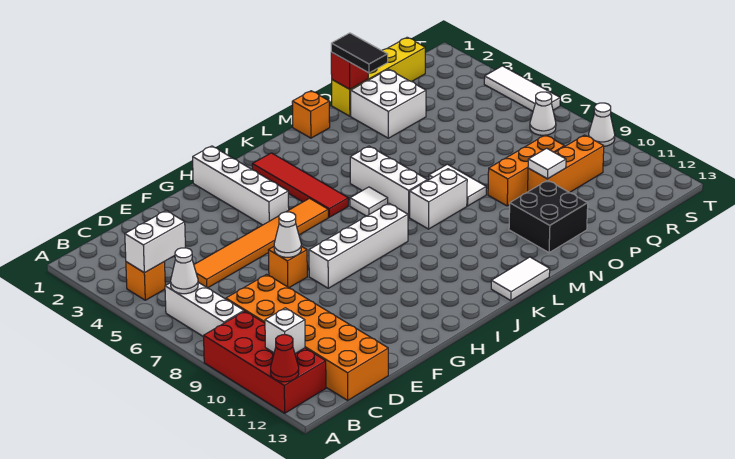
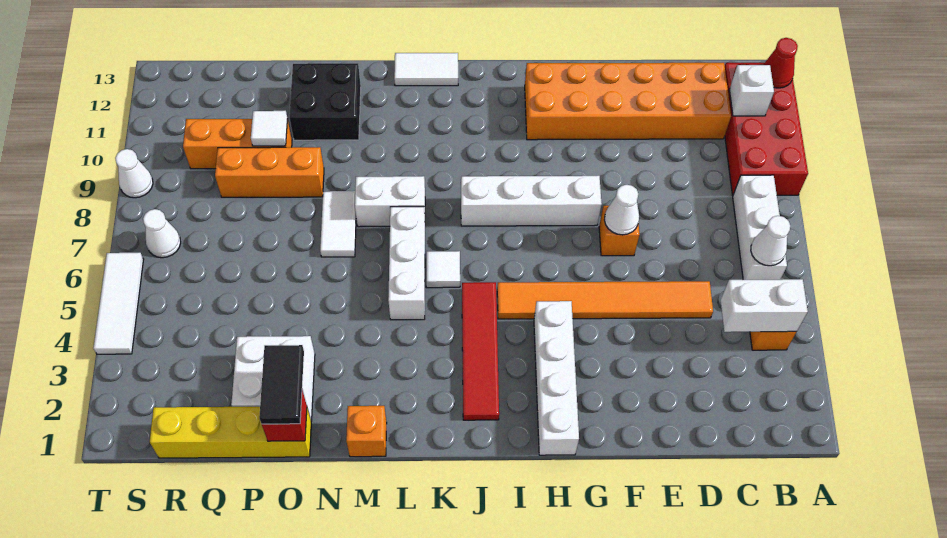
orange 2x6 brick [226,274,388,400] -> orange 2x6 brick turned to [525,63,731,140]

